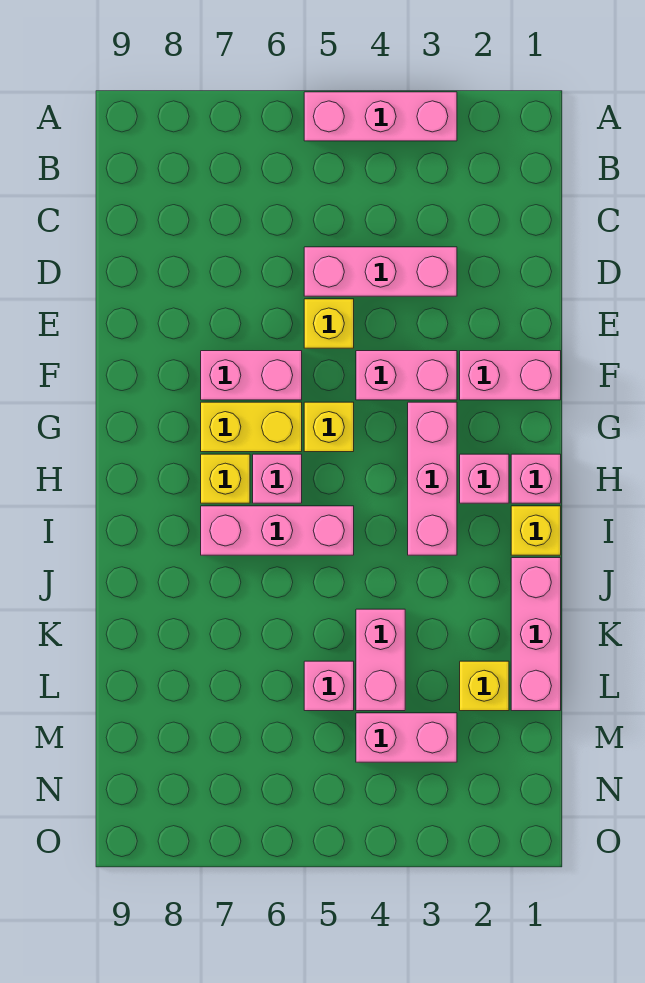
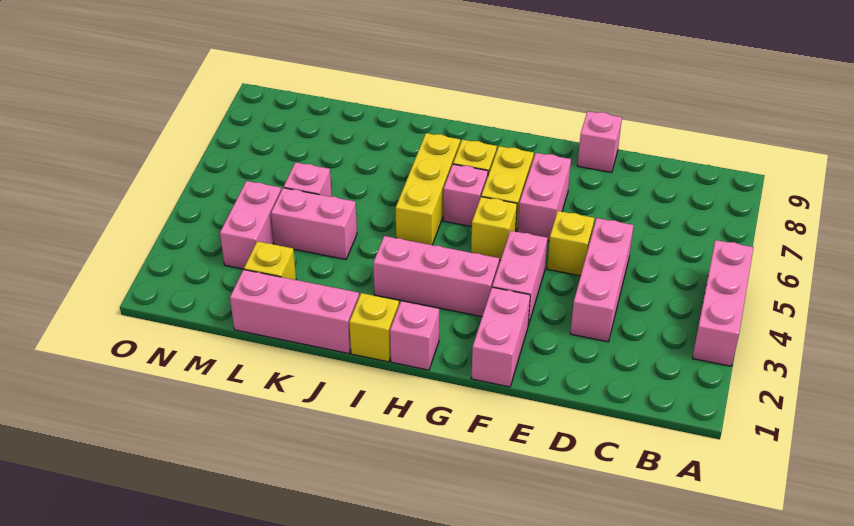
pink 1x1 brick [460,454,509,503] -> pink 1x1 brick moved to [577,111,622,173]
pink 1x3 brick [201,506,354,555] -> yellow 1x3 brick [396,133,460,245]

